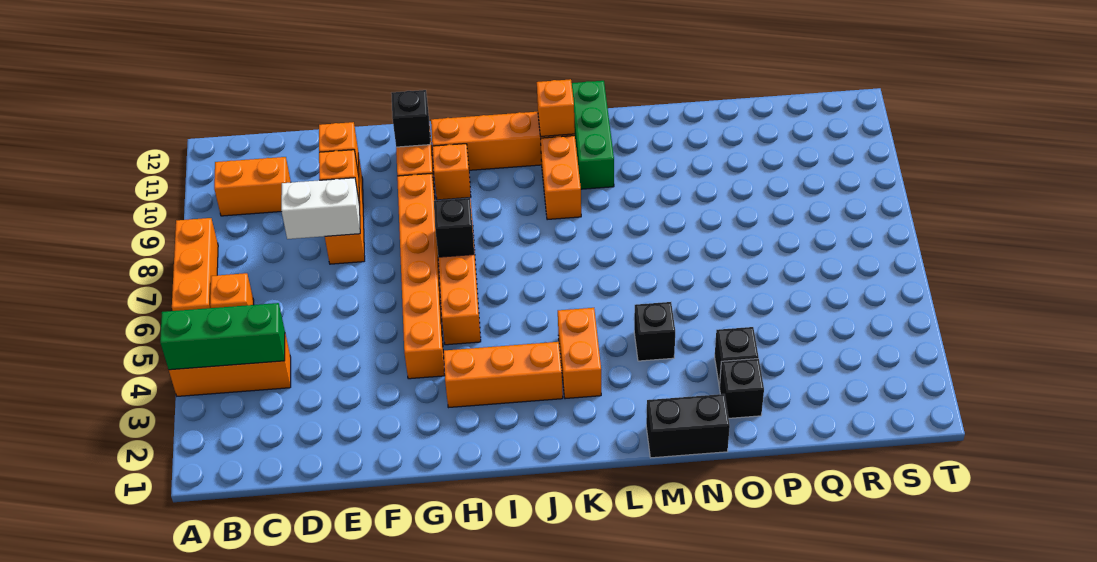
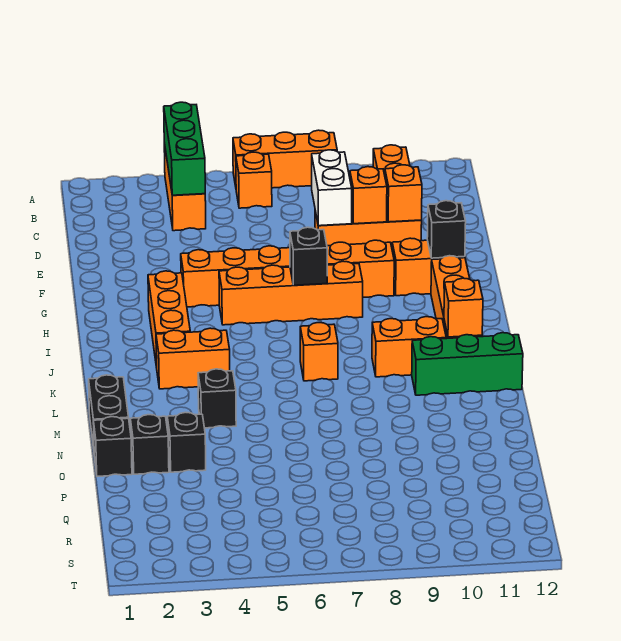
orange 1x1 brick [432,144,471,200] -> orange 1x1 brick moved to [300,323,338,381]
none -> black 1x1 brick [94,417,132,476]

